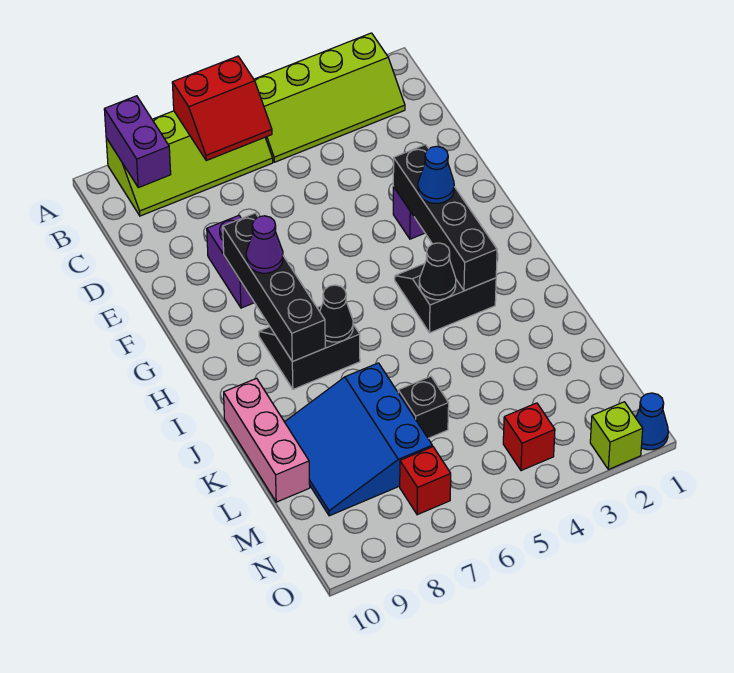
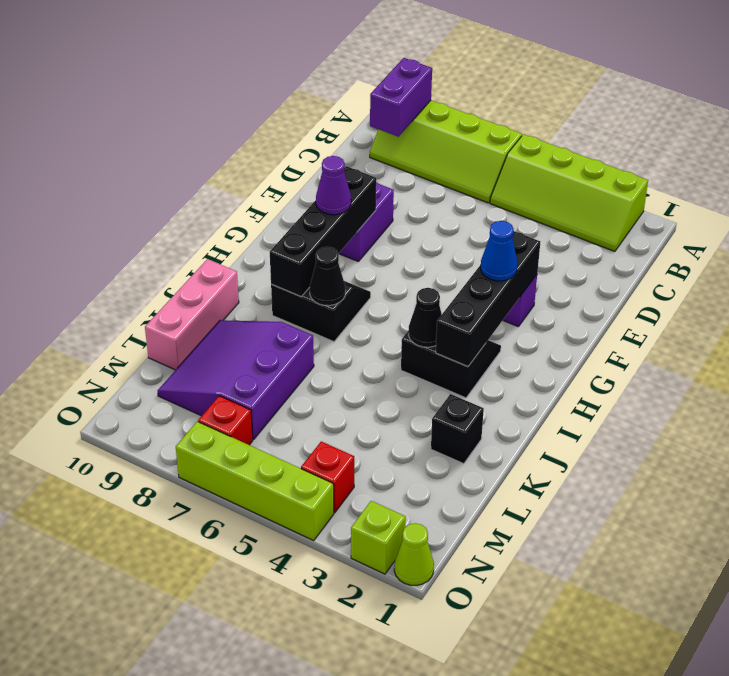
red 2x2 slope [172,56,272,161] -> none
blue 3x3 slope [285,363,432,516] -> purple 3x3 slope [158,320,314,439]
black 1x1 brick [398,376,449,438] -> black 1x1 brick moved to [431,394,484,464]
blue 1x1 cone [636,393,668,450] -> lime 1x1 cone [394,523,434,585]
none -> lime 1x4 brick [176,421,334,541]

